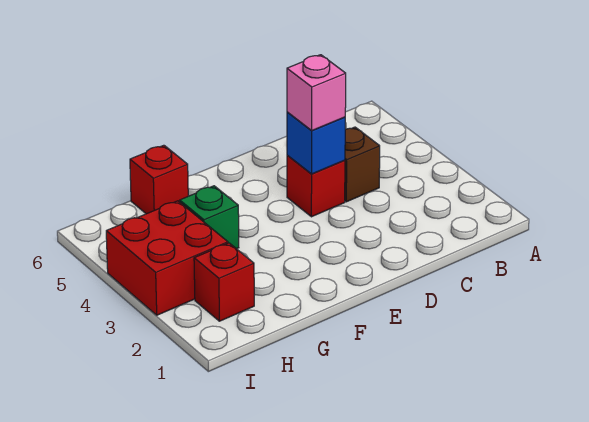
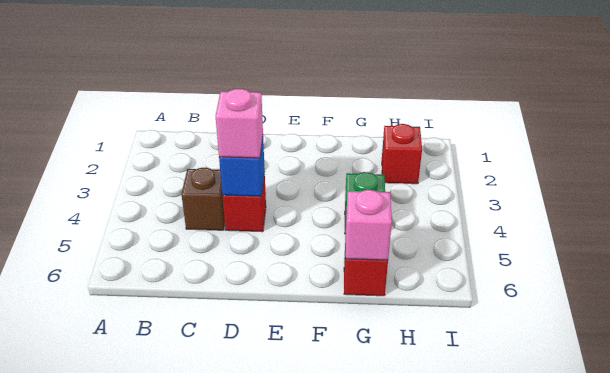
none -> pink 1x1 brick [345,190,392,260]
red 2x2 brick [106,201,228,315] -> none

